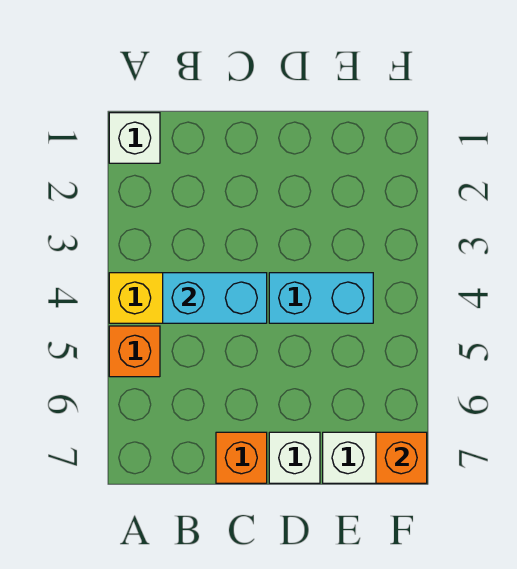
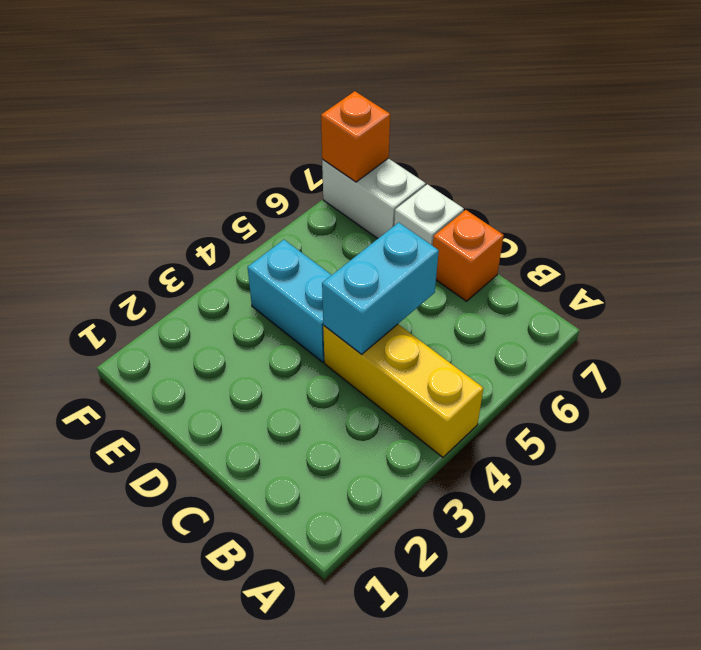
white 1x1 brick [109,113,160,163] -> none
orange 1x1 brick [109,326,160,377] -> none
cyan 1x2 brick [163,273,267,323] -> cyan 1x2 brick turned to [322,222,439,354]

